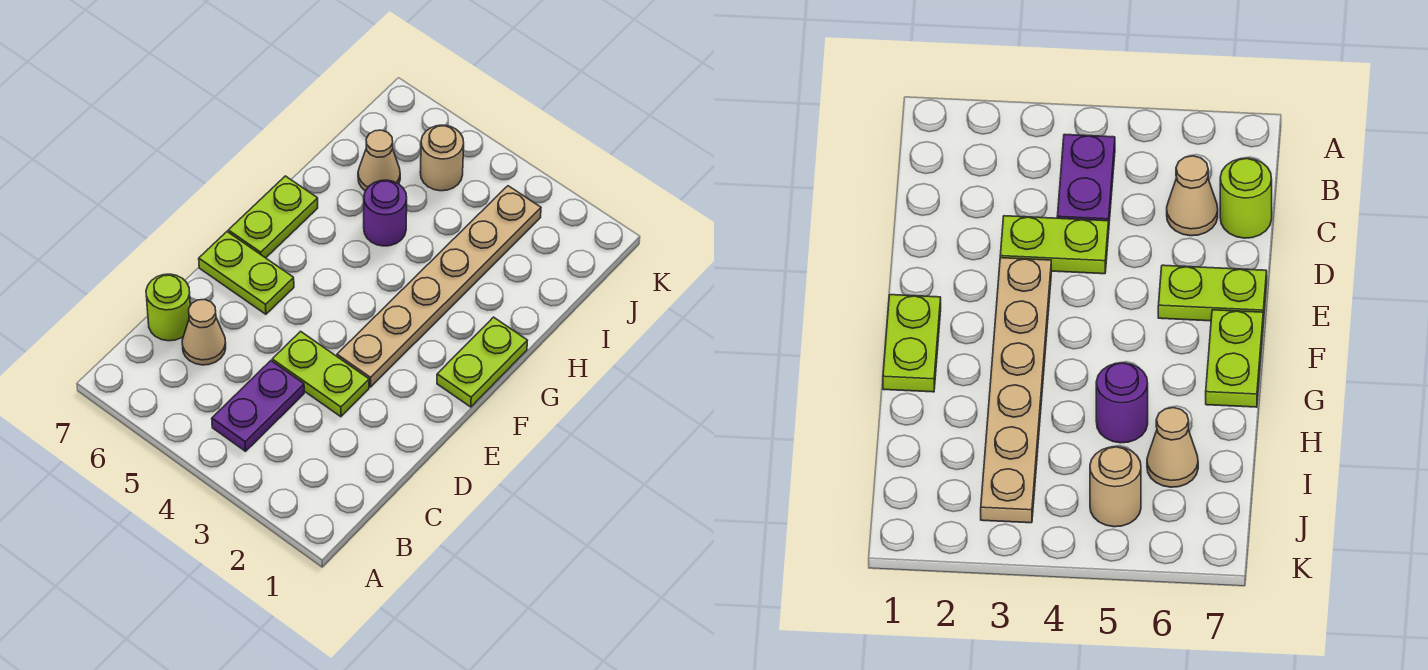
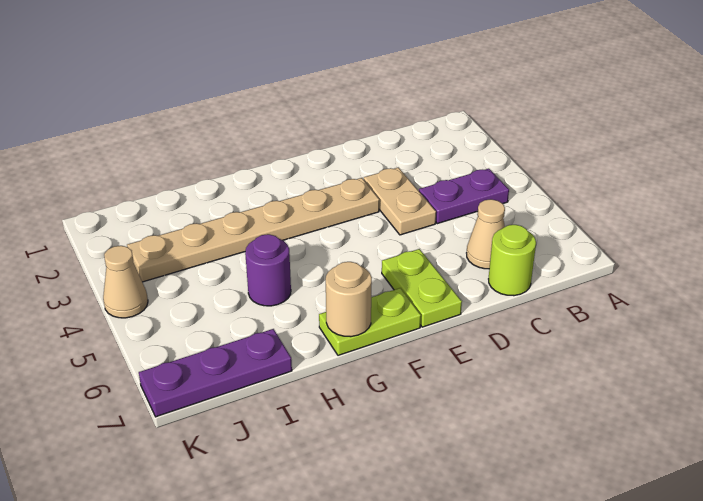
lime 1x2 plate [272,331,369,417] -> tan 1x2 plate [364,167,436,235]
lime 1x2 plate [437,317,527,407] -> none
tan 1x1 cone [358,130,400,191] -> tan 1x1 cone moved to [103,246,148,318]
none -> purple 1x3 plate [139,329,292,417]
tan 1x1 round brick [420,125,464,191] -> tan 1x1 round brick moved to [326,262,372,337]

